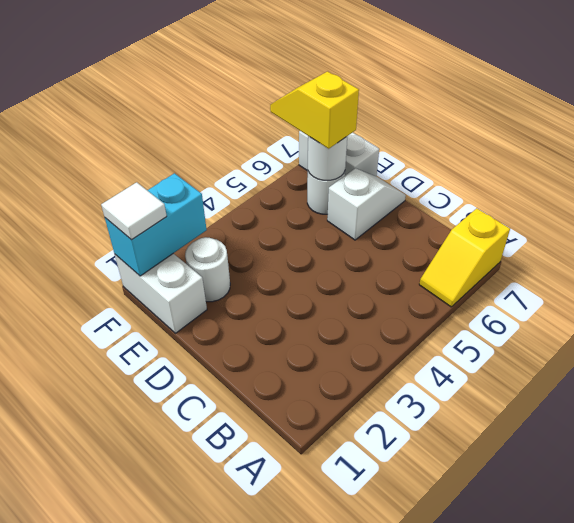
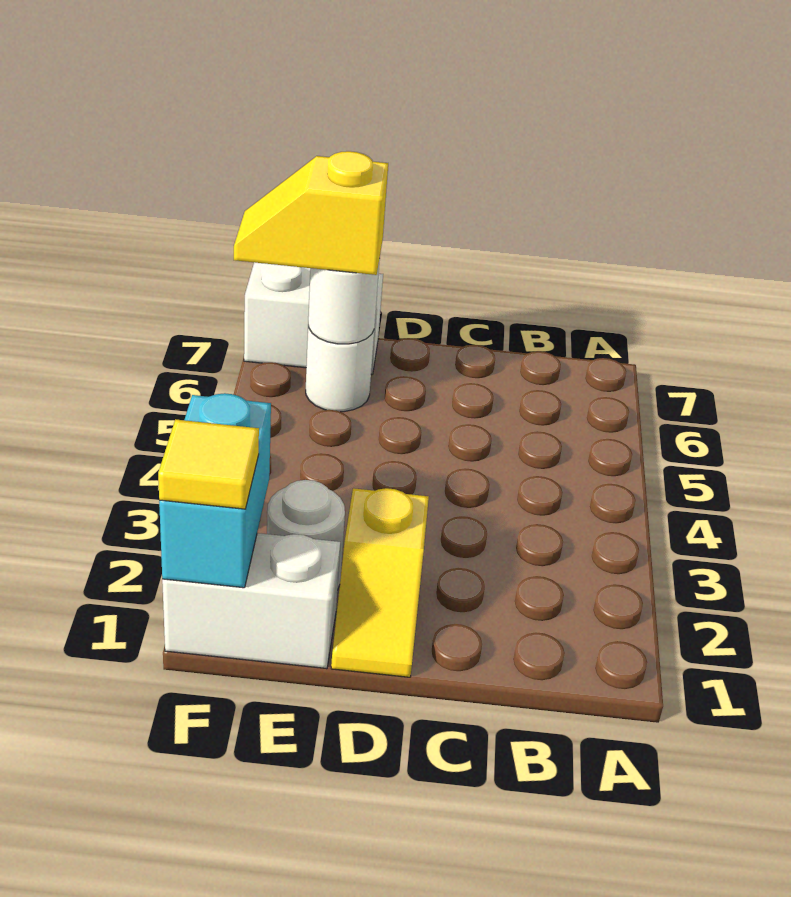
yellow 1x2 slope [419,208,510,307] -> yellow 1x2 slope moved to [331,488,429,677]
white 1x2 slope [327,168,406,240] -> none
white 1x1 tile [101,182,167,240] -> yellow 1x1 tile [158,419,259,509]

